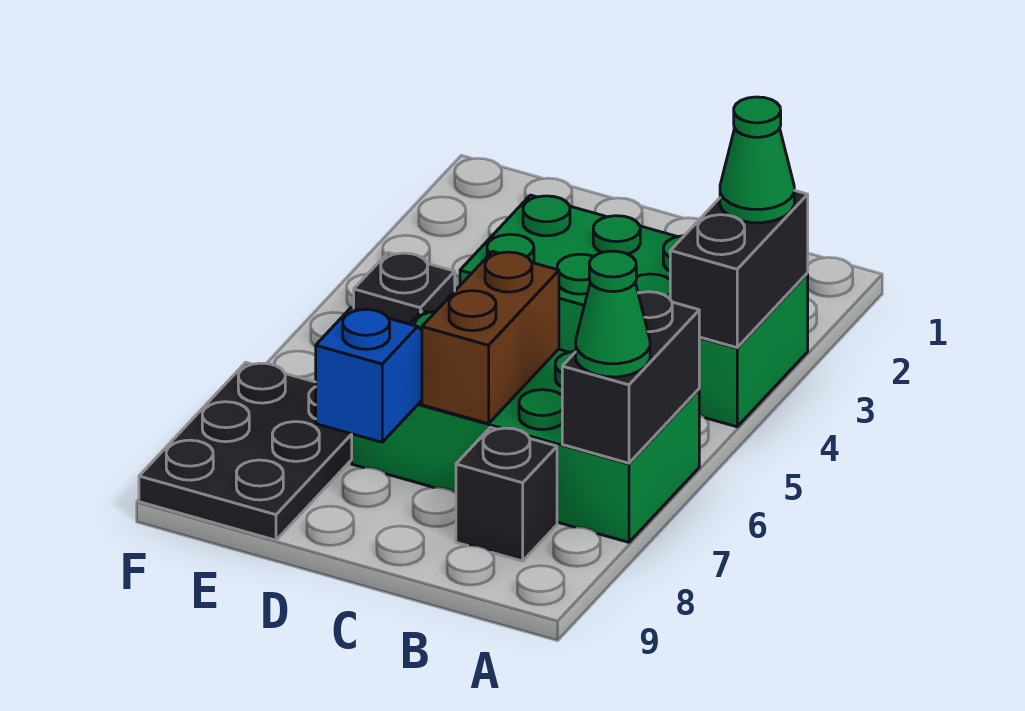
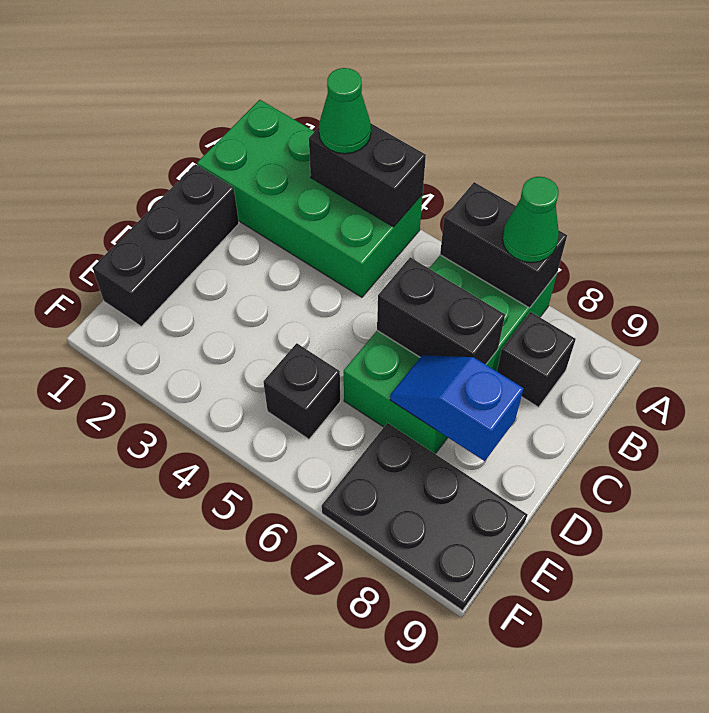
green 2x4 brick [460,195,808,427] -> green 2x4 brick turned to [197,100,423,297]
none -> black 1x3 brick [92,164,239,326]
brown 1x2 brick [422,251,559,424] -> black 1x2 brick [377,257,505,365]

